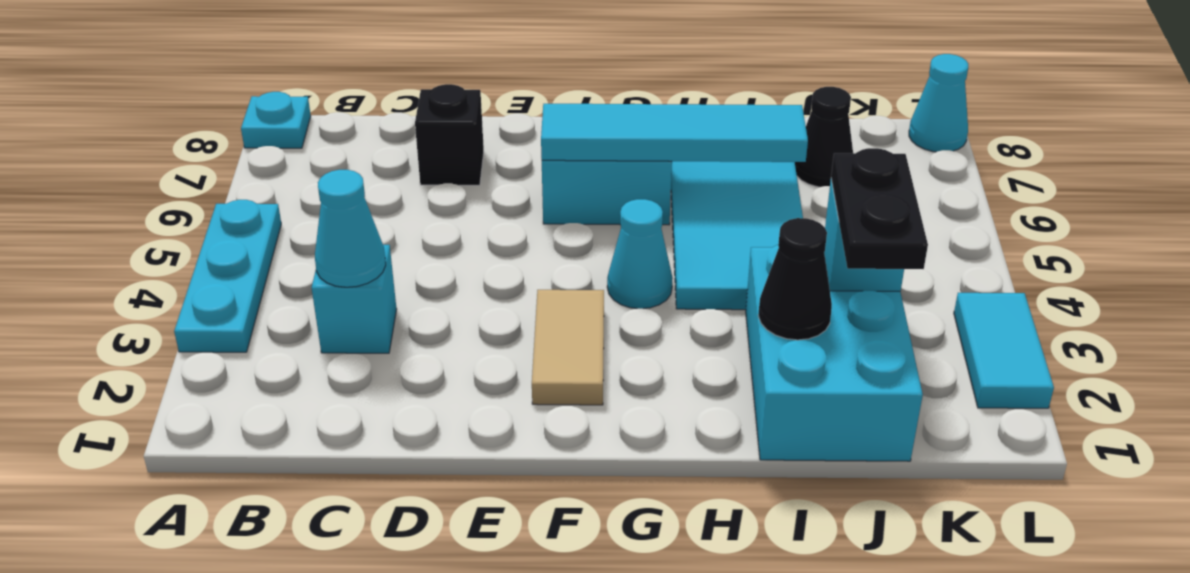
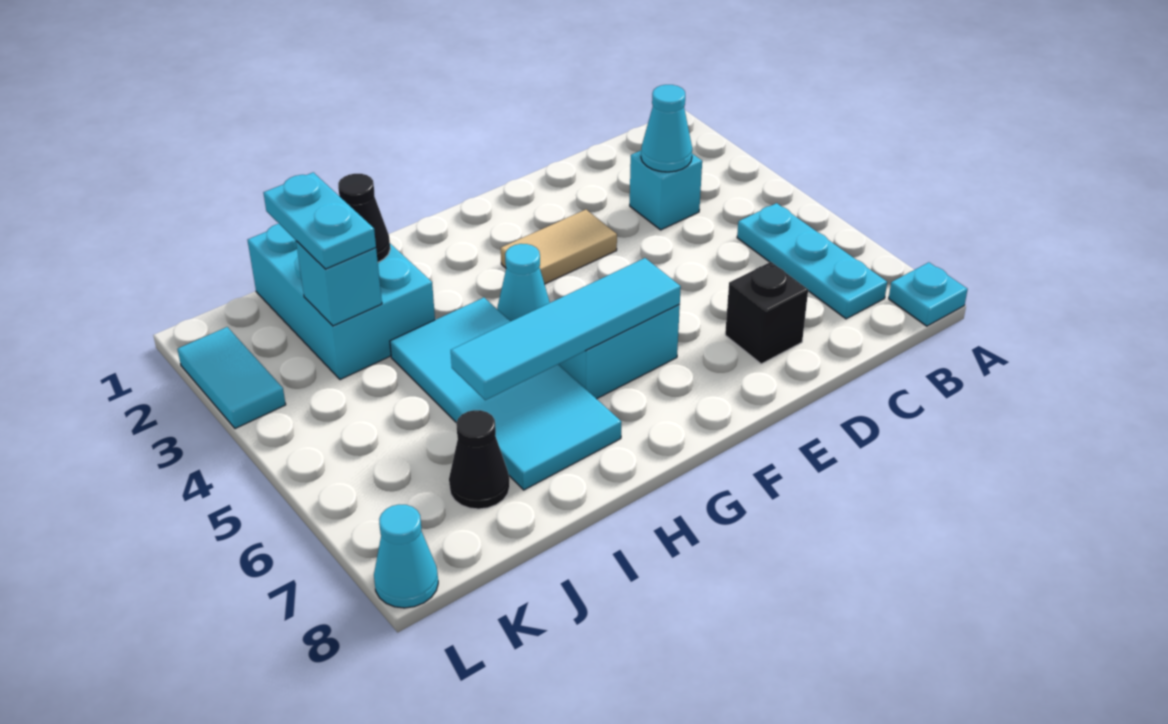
cyan 1x3 plate [174,200,281,352] -> cyan 1x3 plate moved to [737,203,887,319]
tan 1x2 tile [532,290,604,405] -> tan 1x2 tile turned to [501,210,617,284]
black 1x2 plate [831,148,928,269] -> cyan 1x2 plate [264,172,376,269]

